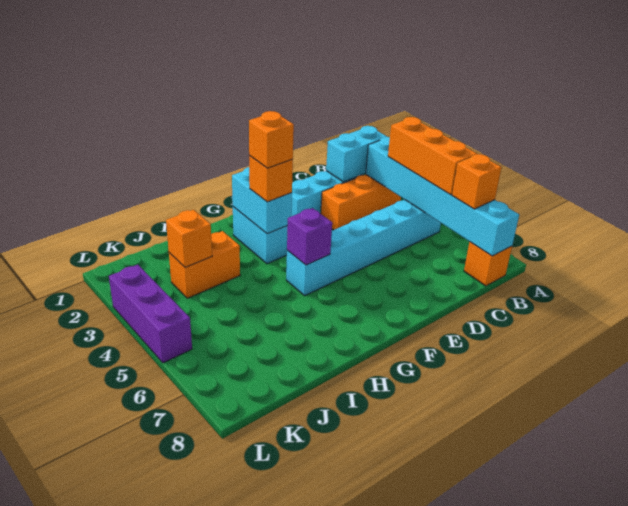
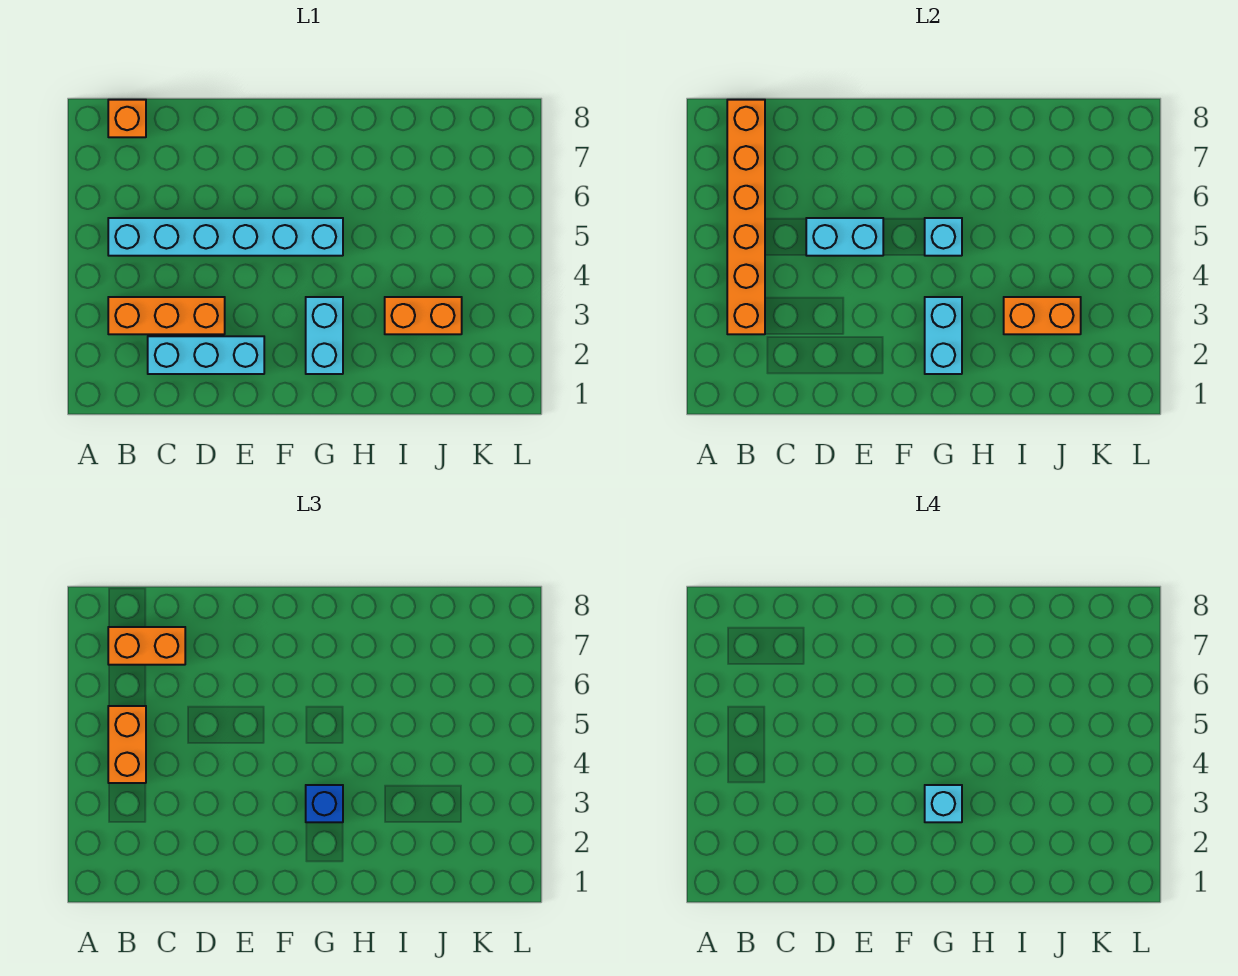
cyan 1x2 brick [326,126,387,182] -> cyan 1x2 brick moved to [806,218,883,256]
cyan 1x6 brick [366,137,519,256] -> orange 1x6 brick [727,100,765,334]
orange 1x3 brick [388,117,477,195] -> orange 1x2 brick [108,706,146,783]
orange 1x1 brick [452,154,502,209] -> orange 1x2 brick [108,627,185,665]
orange 1x1 brick [249,156,293,202] -> blue 1x1 brick [306,785,343,822]
orange 1x1 brick [249,111,294,168] -> cyan 1x1 brick [925,785,962,822]
purple 1x1 brick [287,208,332,265] -> cyan 1x1 brick [925,218,962,256]
orange 1x1 brick [166,210,212,267] -> orange 1x2 brick [1004,297,1081,334]
purple 1x3 brick [109,265,192,363] -> none

